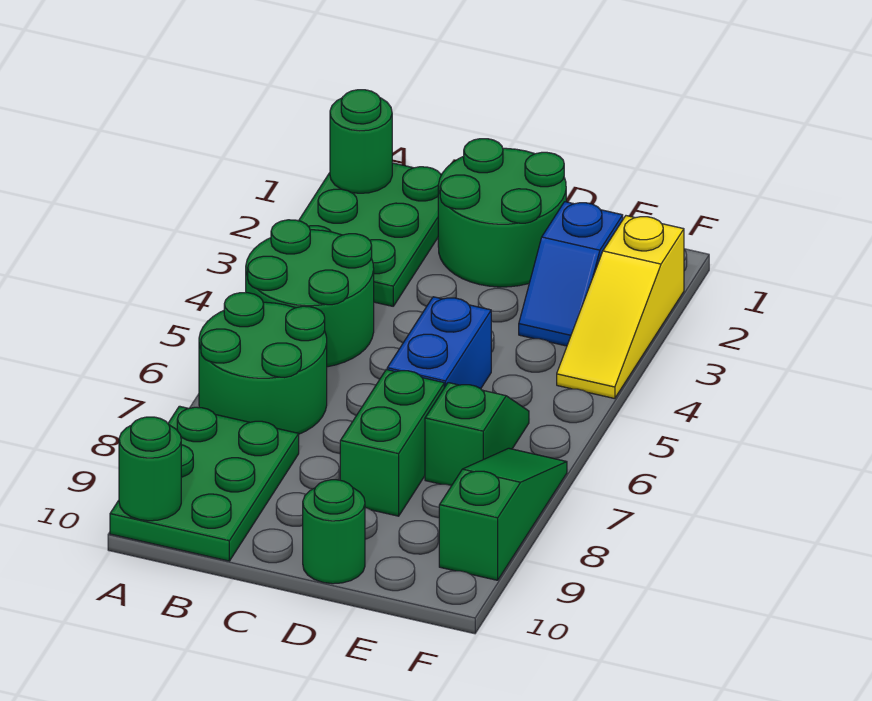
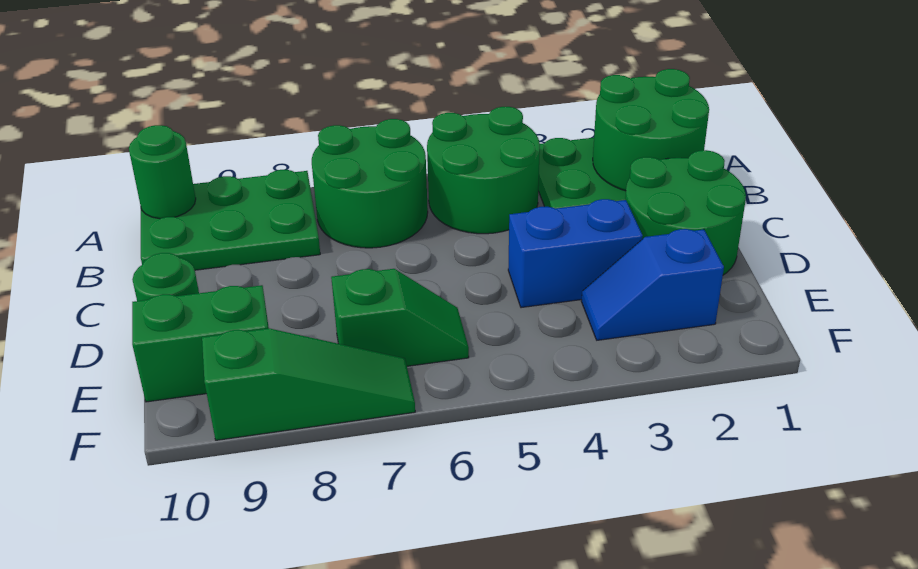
green 1x1 round brick [330,90,392,193] -> green 2x2 round brick [593,69,709,191]
blue 1x2 brick [387,297,491,389] -> blue 1x2 brick moved to [508,199,643,308]
green 1x2 brick [340,370,444,516] -> green 1x2 brick moved to [132,285,269,402]
yellow 1x3 slope [557,216,684,399] -> none

